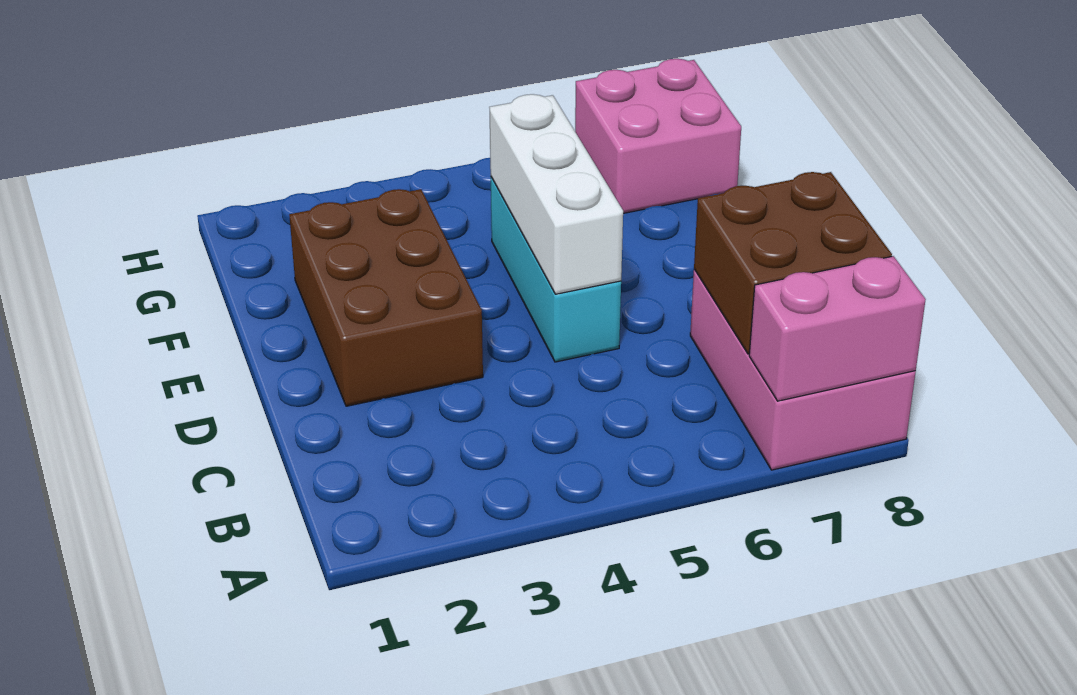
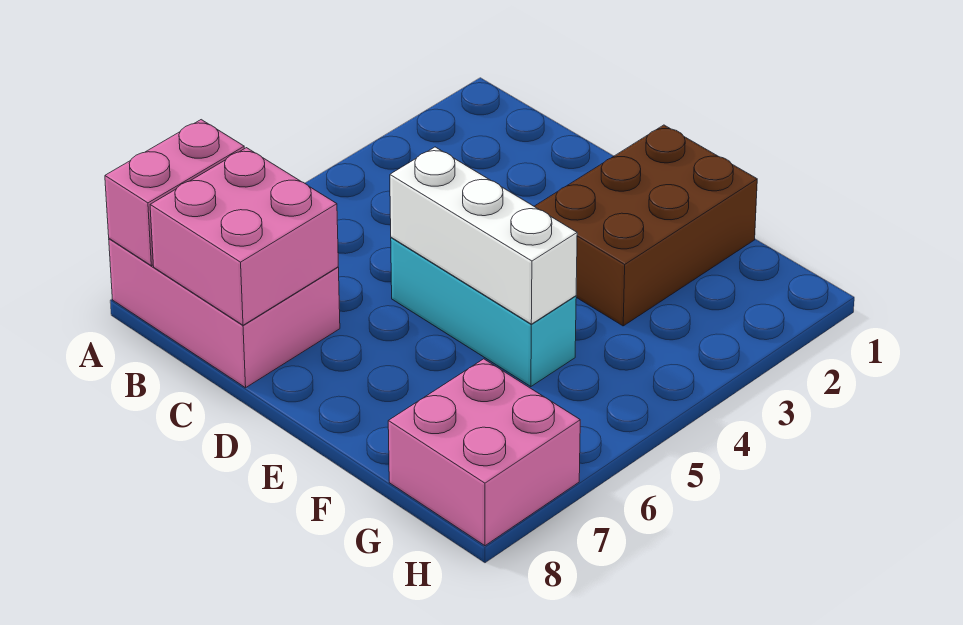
brown 2x2 brick [694,172,892,354] -> pink 2x2 brick [150,148,338,325]
brown 2x3 brick [289,189,483,406] -> brown 2x3 brick turned to [534,125,757,326]

